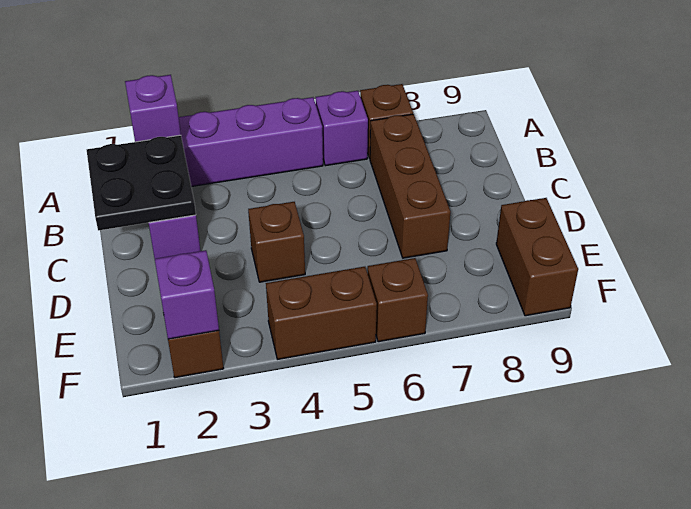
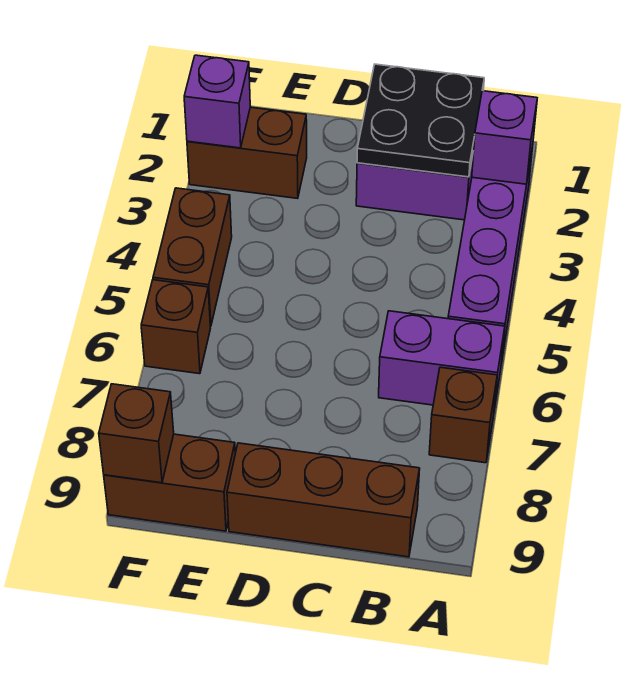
purple 1x1 brick [316,91,368,166] -> purple 1x2 brick [379,311,505,409]
brown 1x3 brick [370,114,450,258] -> brown 1x3 brick moved to [227,443,420,557]
brown 1x1 brick [248,202,305,282] -> brown 1x1 brick moved to [99,384,174,483]

